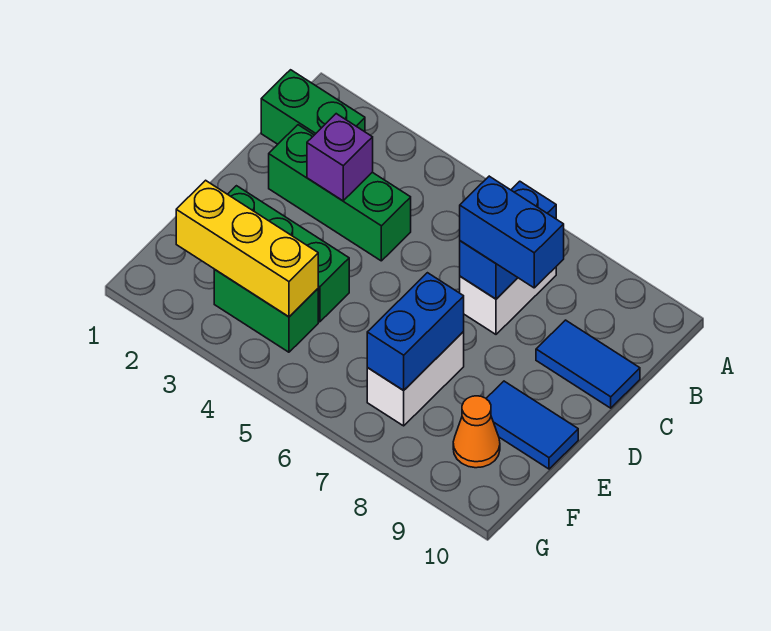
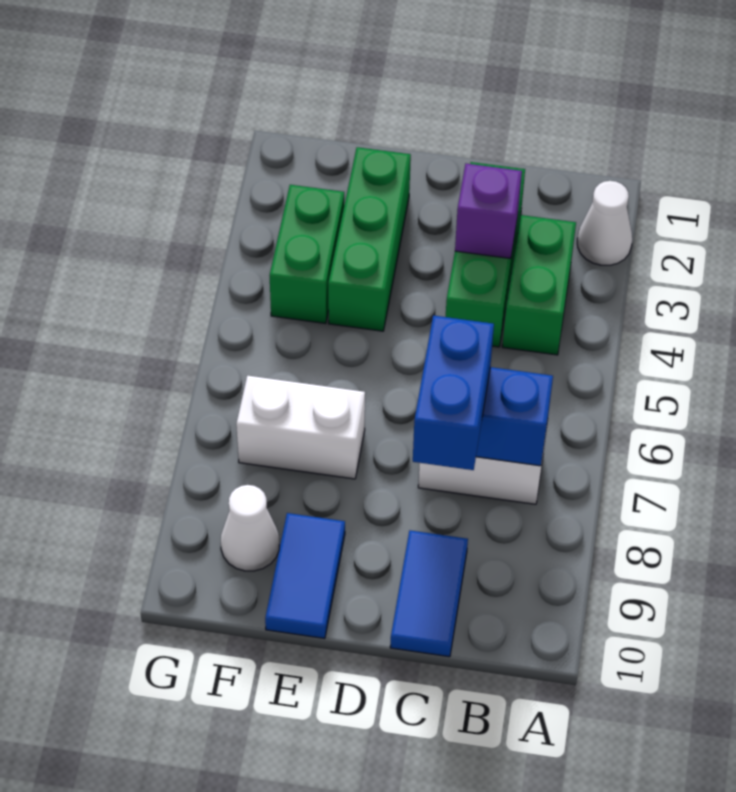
none -> white 1x1 cone [577,181,632,265]
green 1x2 brick [261,70,365,144] -> green 1x2 brick moved to [502,215,576,355]
blue 1x2 brick [367,273,464,390] -> none
yellow 1x3 brick [176,180,318,317] -> none
orange 1x1 cone [453,396,500,468] -> white 1x1 cone [221,485,279,571]

